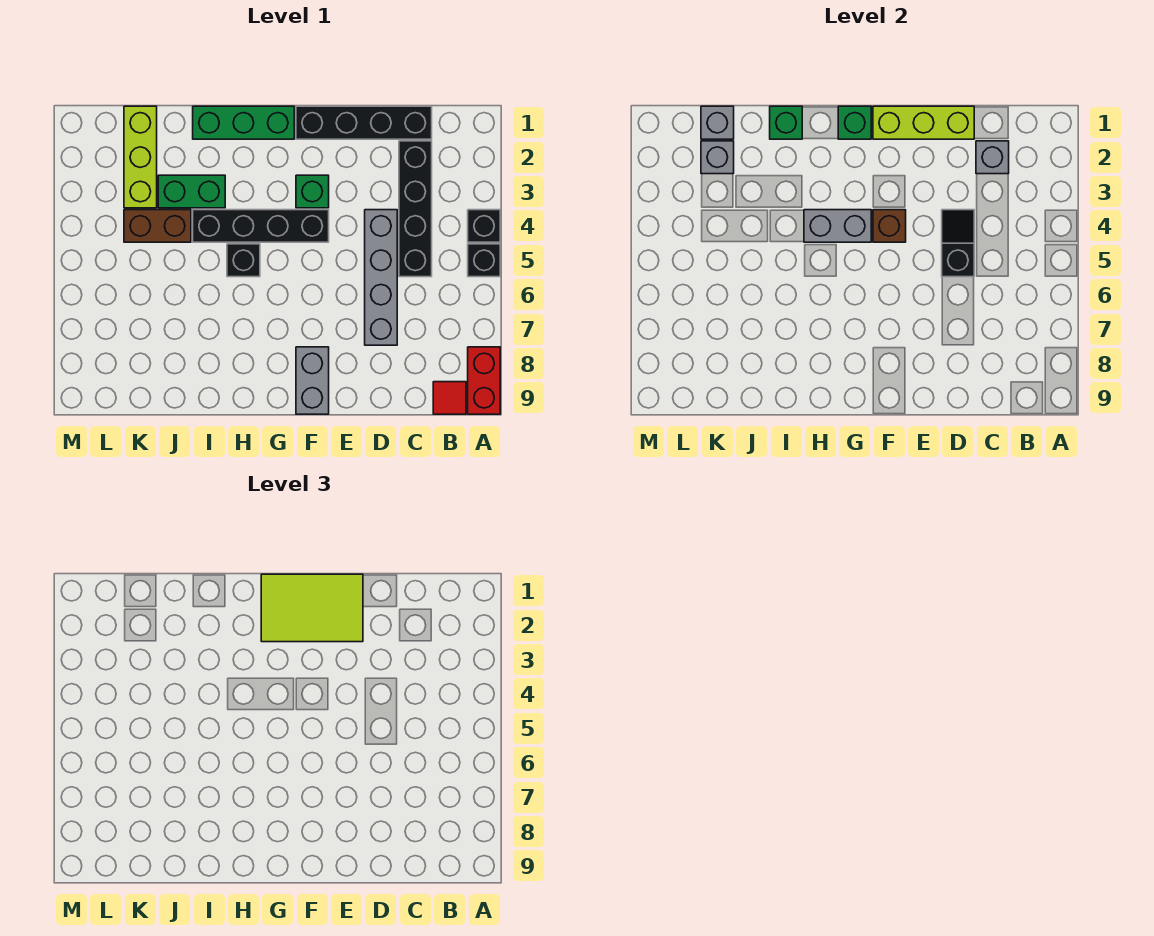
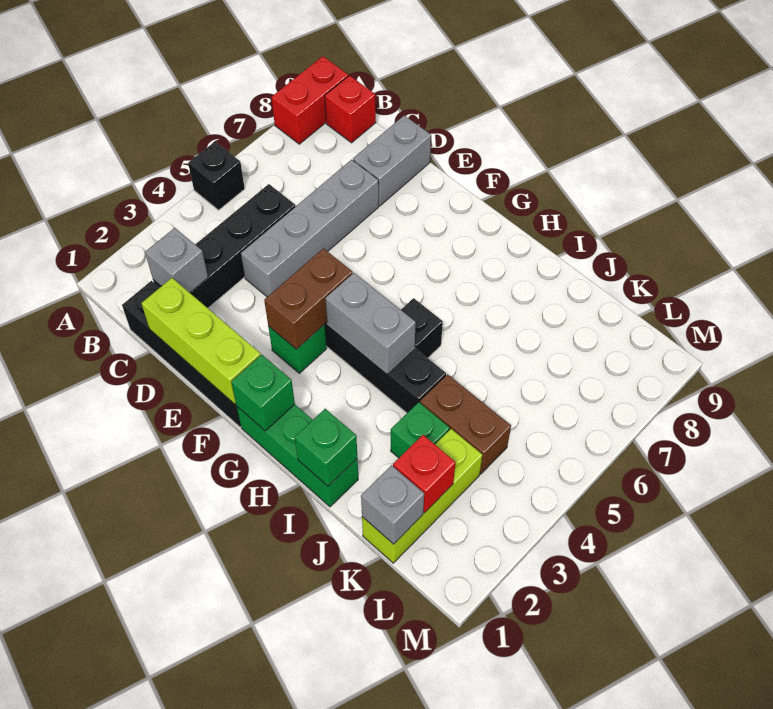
black 1x1 brick [468,210,500,242] -> none
red 1x1 tile [433,382,466,414] -> red 1x1 brick [325,76,376,143]
black 1x2 slope [942,210,974,277] -> none
lime 2x3 tile [261,574,363,642] -> none
brown 1x1 brick [873,210,906,242] -> brown 1x2 brick [264,248,353,349]
grey 1x2 brick [296,347,329,414] -> grey 1x2 brick moved to [353,115,431,206]
green 1x2 brick [158,175,225,208] -> green 1x1 brick [391,402,449,458]
grey 1x1 brick [701,141,734,174] -> red 1x1 brick [393,435,456,513]

